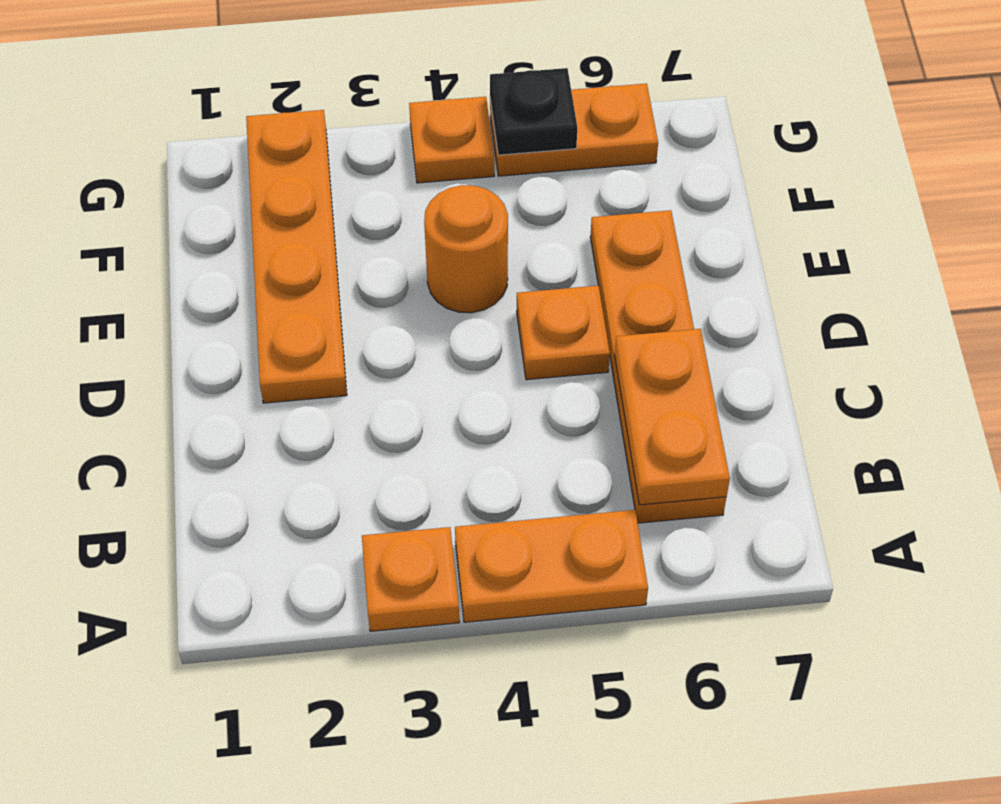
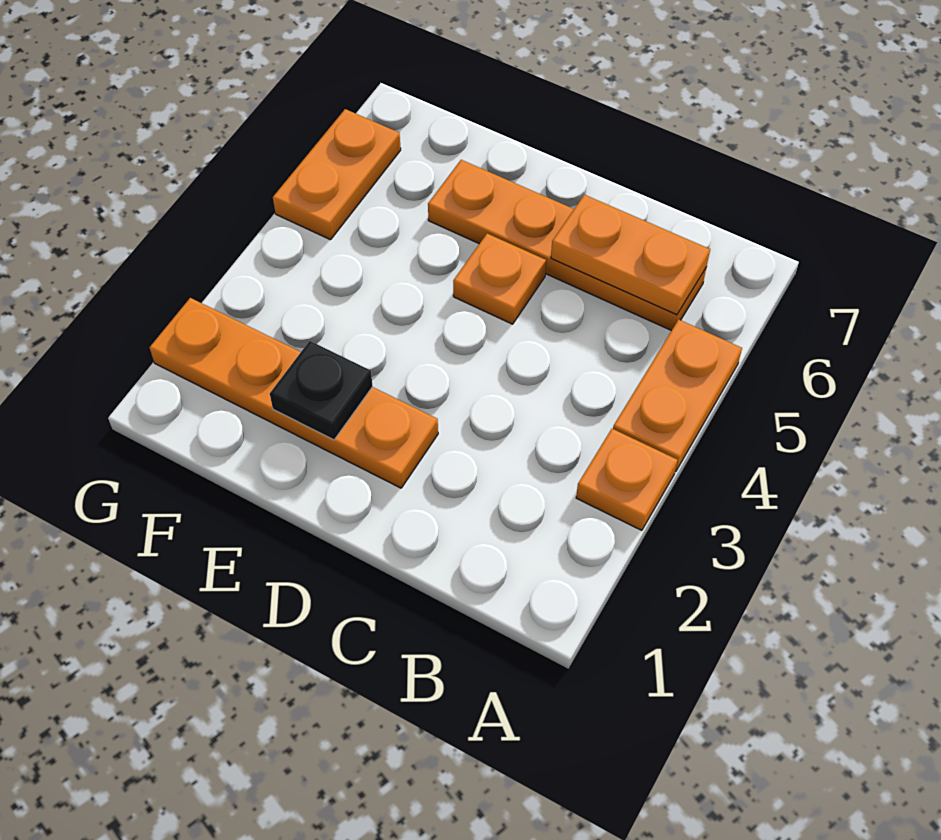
orange 1x1 round brick [424,185,508,313] -> none
orange 1x1 plate [409,97,494,183] -> none
black 1x1 plate [490,68,577,155] -> black 1x1 plate moved to [270,341,373,440]

